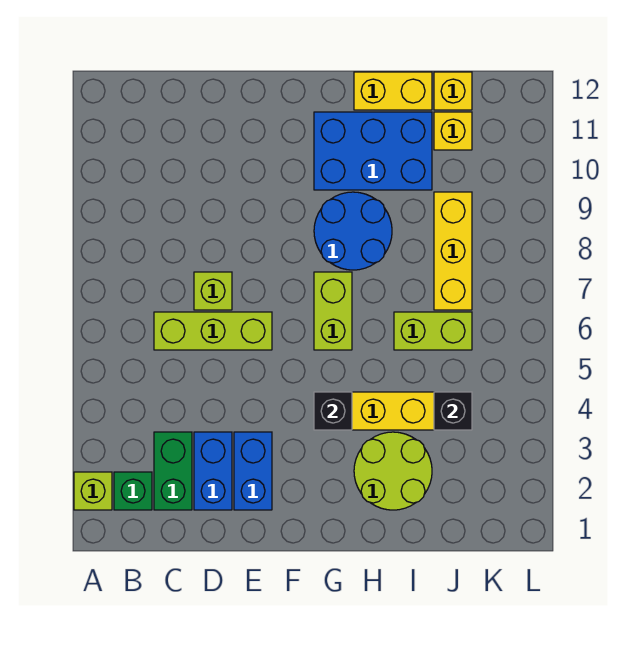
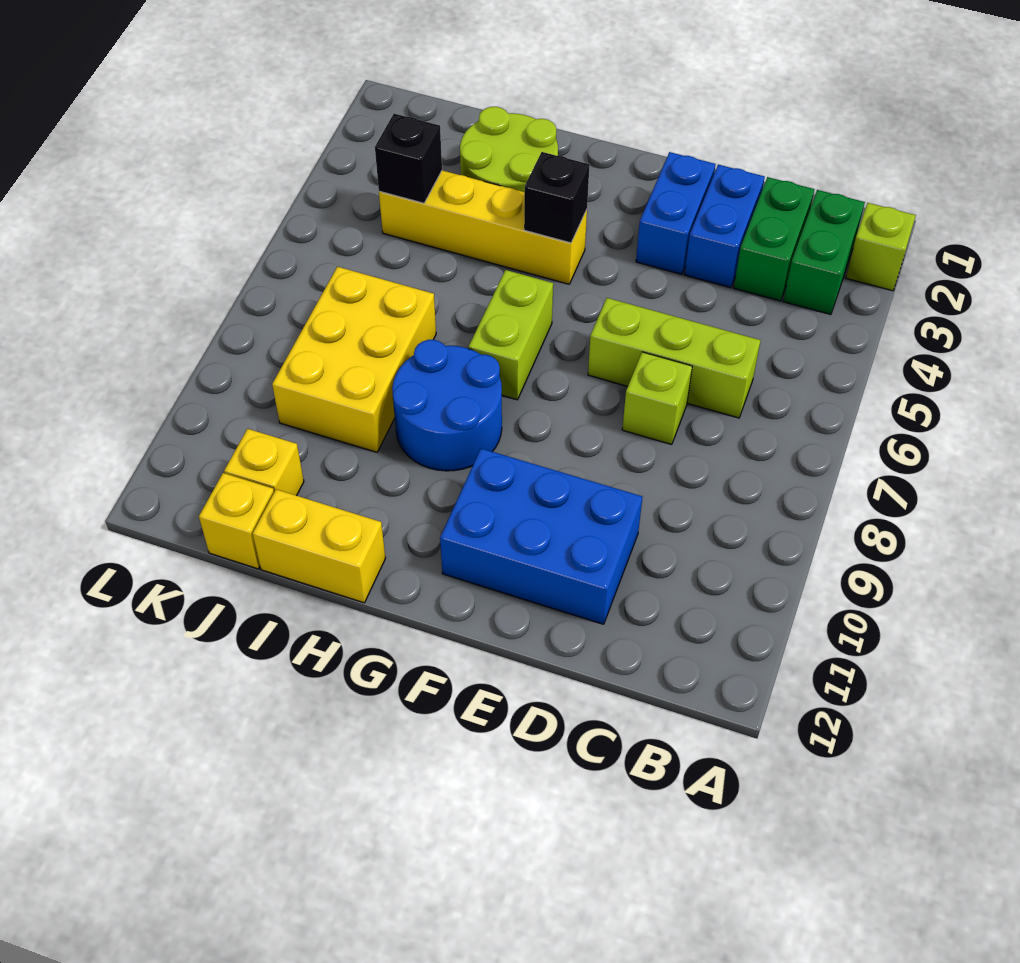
green 1x1 brick [114,472,152,510] -> green 1x2 brick [783,190,865,315]
blue 2x3 brick [314,112,432,190] -> blue 2x3 brick moved to [440,449,642,624]
lime 1x2 brick [394,312,472,350] -> none
yellow 1x3 brick [434,192,472,310] -> yellow 2x3 brick [272,267,436,452]

